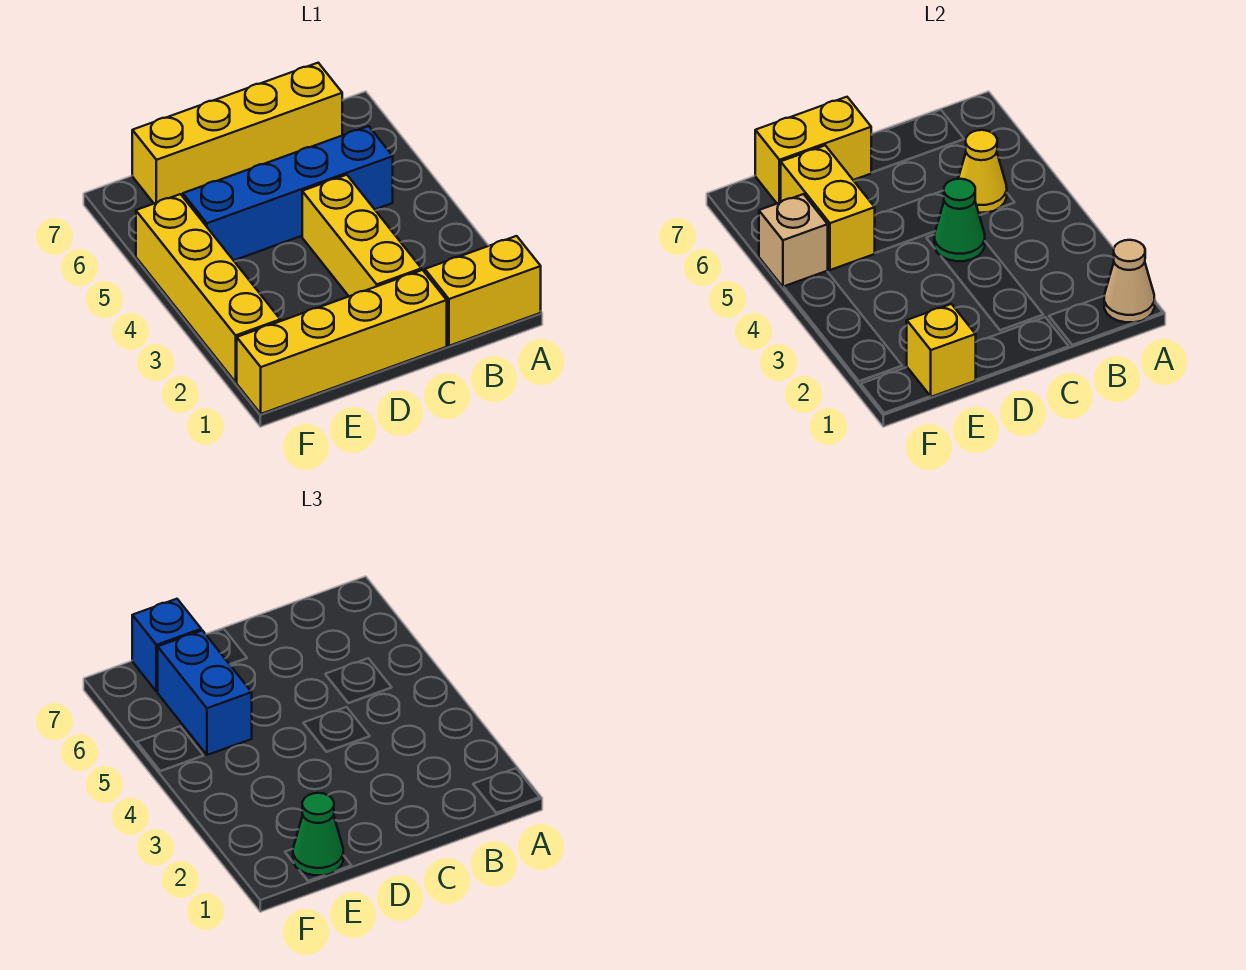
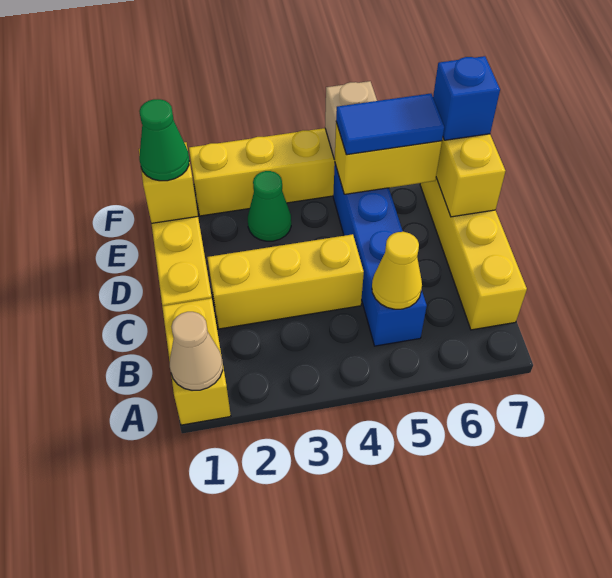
green 1x1 cone [934,179,985,261] -> green 1x1 cone moved to [248,171,291,241]
blue 1x2 brick [158,630,252,755] -> blue 1x2 tile [336,94,444,155]

